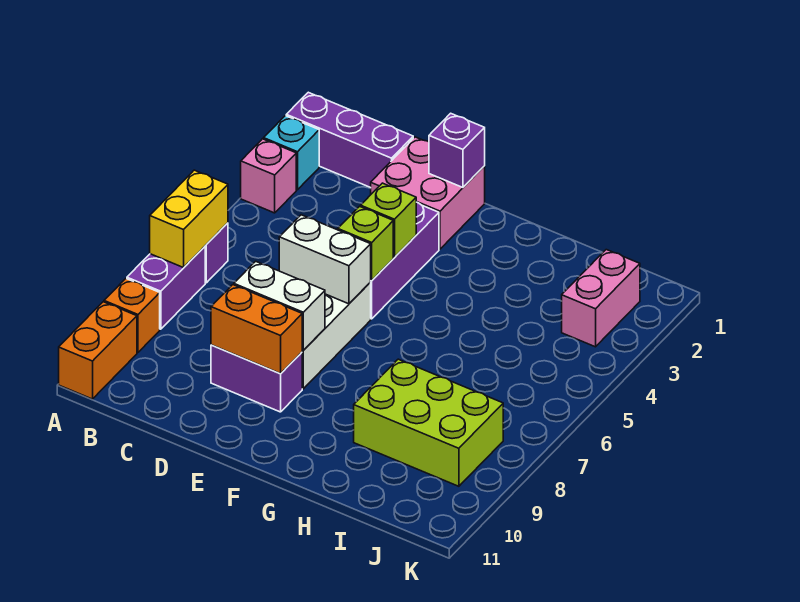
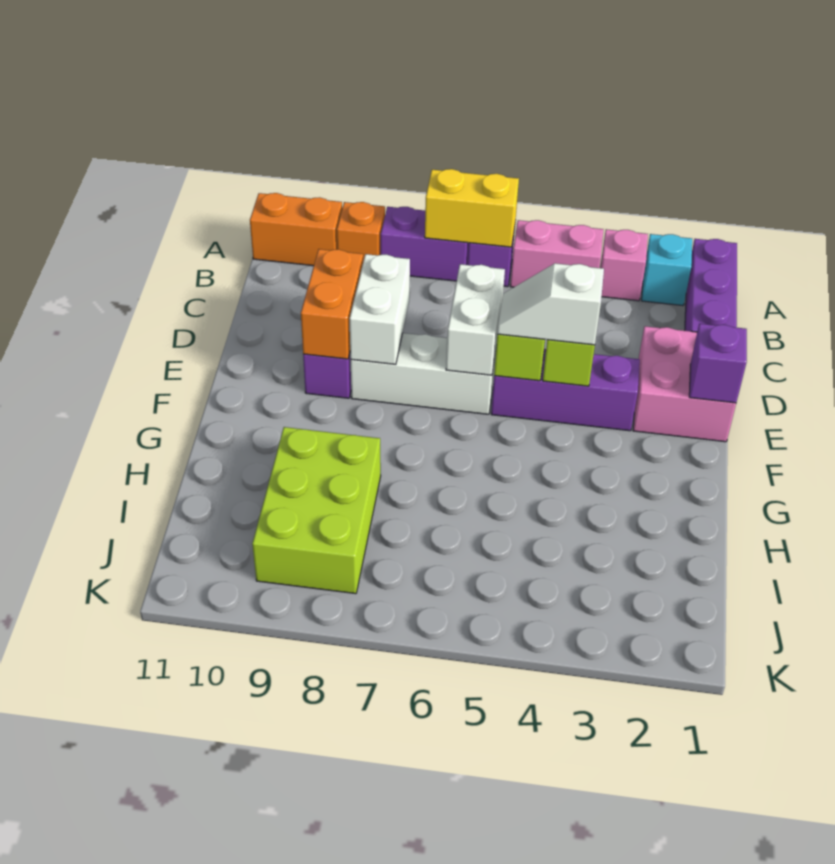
none -> white 1x2 slope [497,263,604,345]
pink 1x2 brick [562,250,640,347] -> pink 1x2 brick moved to [510,220,604,287]

